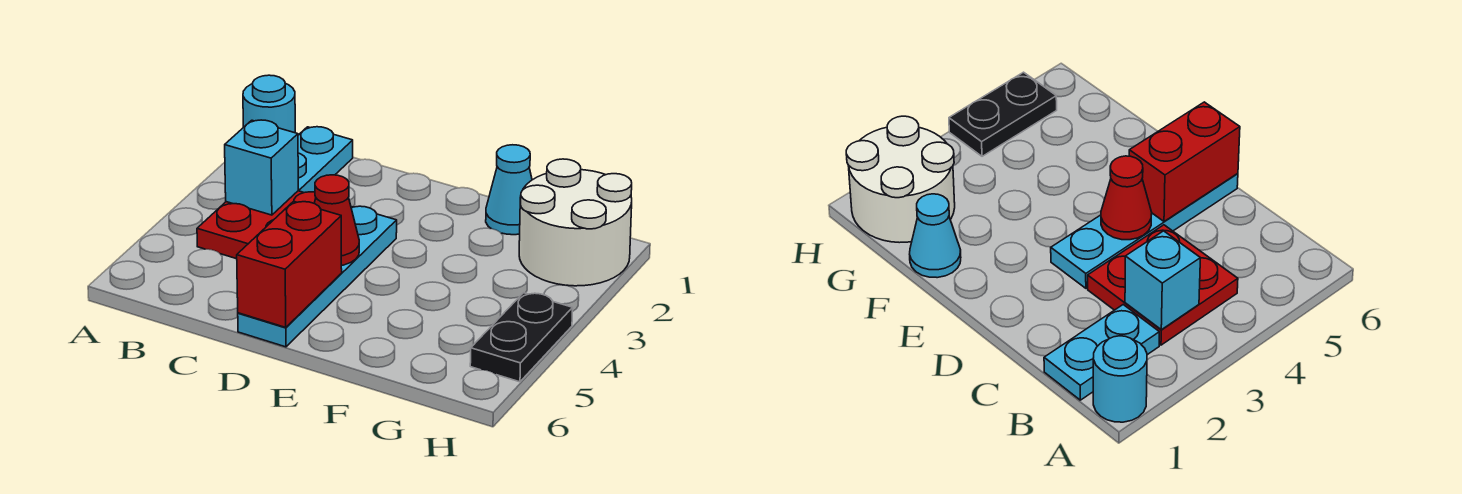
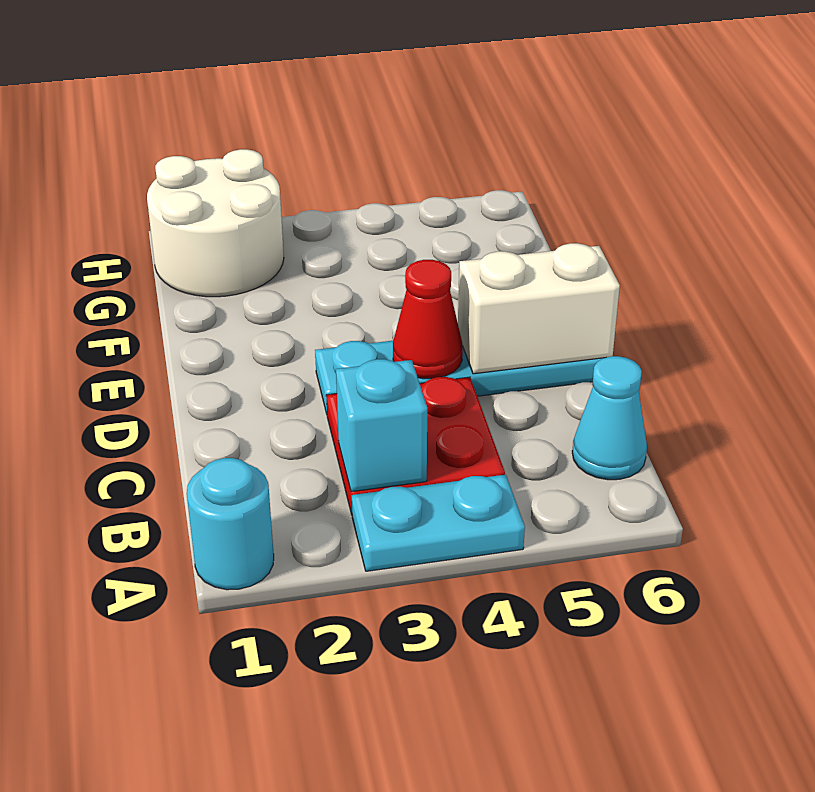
cyan 1x2 plate [298,127,353,193] -> cyan 1x2 plate moved to [352,475,525,571]
red 1x2 brick [237,201,342,328] -> white 1x2 brick [458,243,620,374]
cyan 1x1 cone [486,145,532,235] -> cyan 1x1 cone moved to [572,356,647,480]
black 1x2 plate [470,293,573,382] -> none

